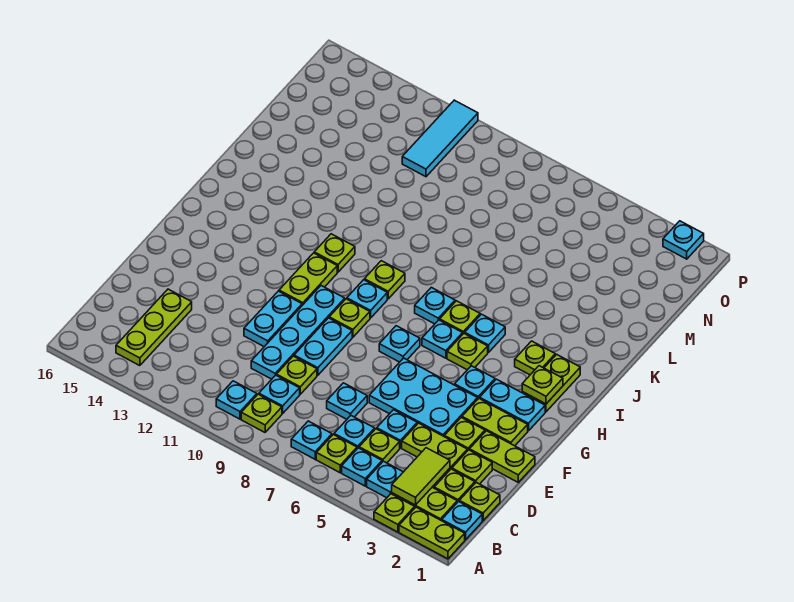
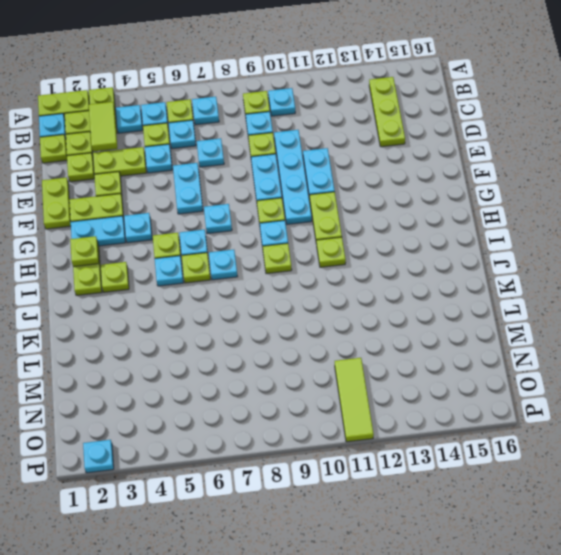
lime 1x2 plate [469,431,535,482] -> lime 1x2 plate turned to [42,178,71,229]
cyan 2x3 plate [369,358,478,436] -> cyan 1x2 plate [173,163,203,214]
cyan 1x3 tile [402,100,478,177] -> lime 1x3 tile [335,358,374,442]

